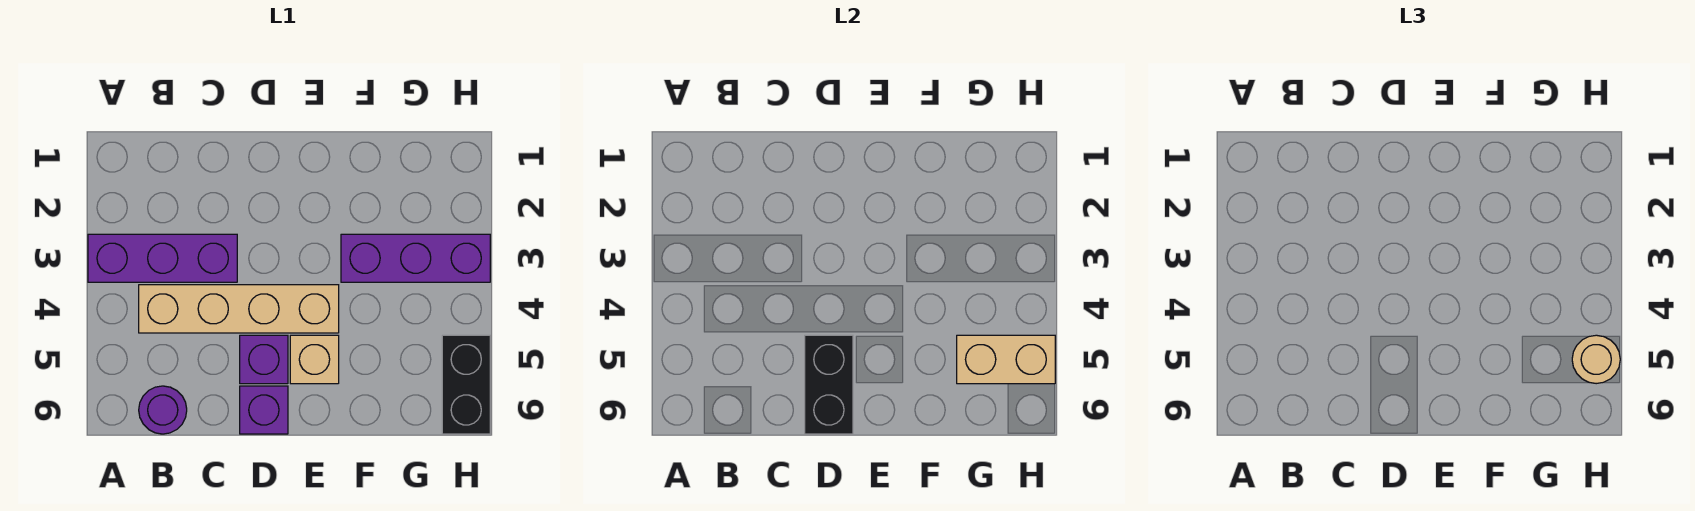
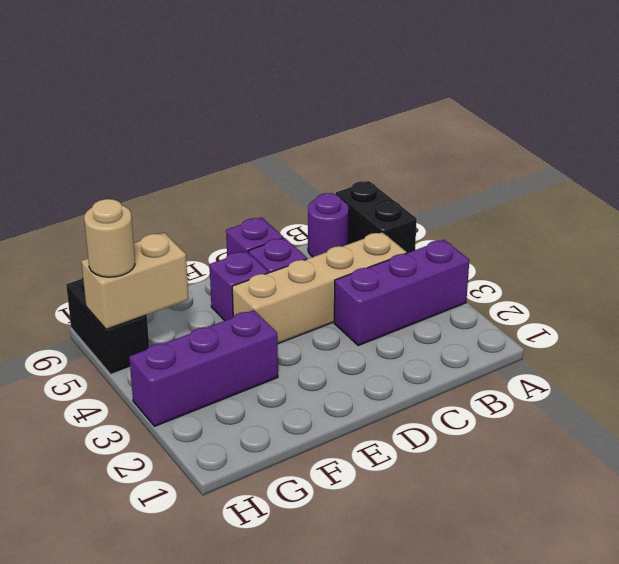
black 1x2 brick [805,335,853,434] -> black 1x2 brick moved to [336,181,417,253]
tan 1x1 brick [290,335,339,384] -> purple 1x1 brick [209,251,269,321]

